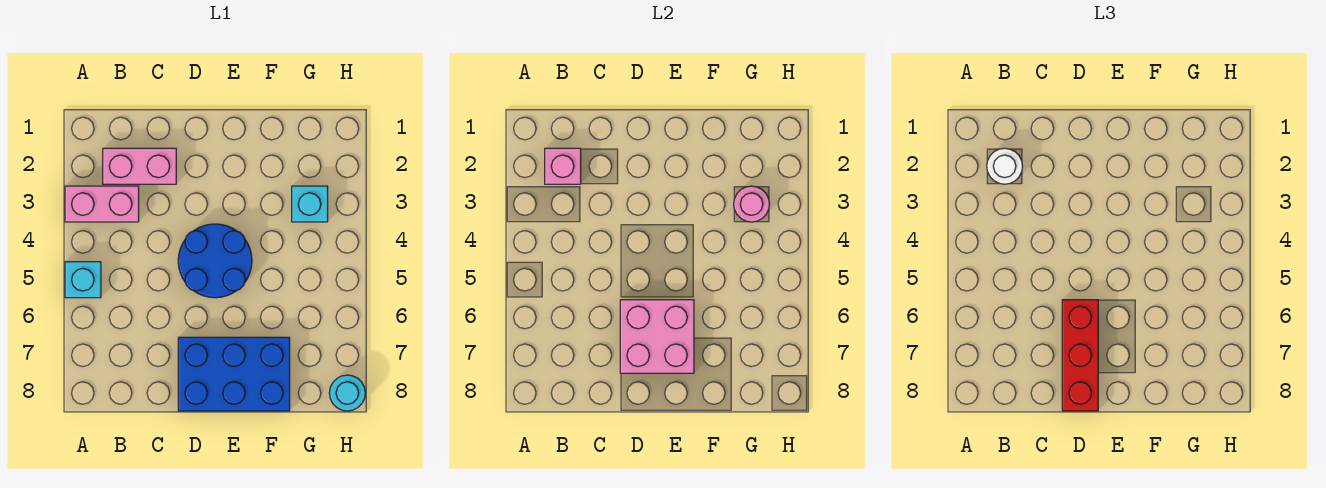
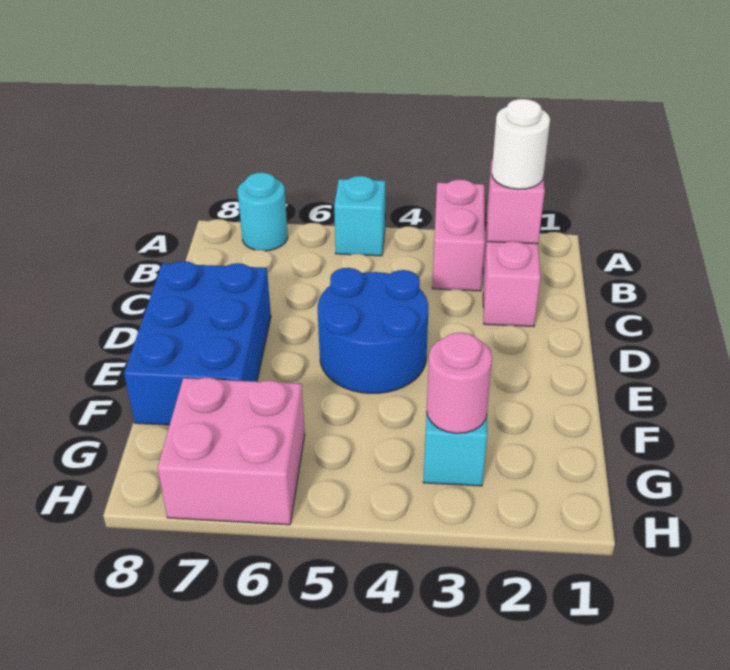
pink 2x2 brick [620,300,694,373] -> pink 2x2 brick moved to [158,377,305,525]
red 1x3 brick [1062,300,1098,411] -> none
cyan 1x1 round brick [329,375,365,411] -> cyan 1x1 round brick moved to [238,172,288,251]

